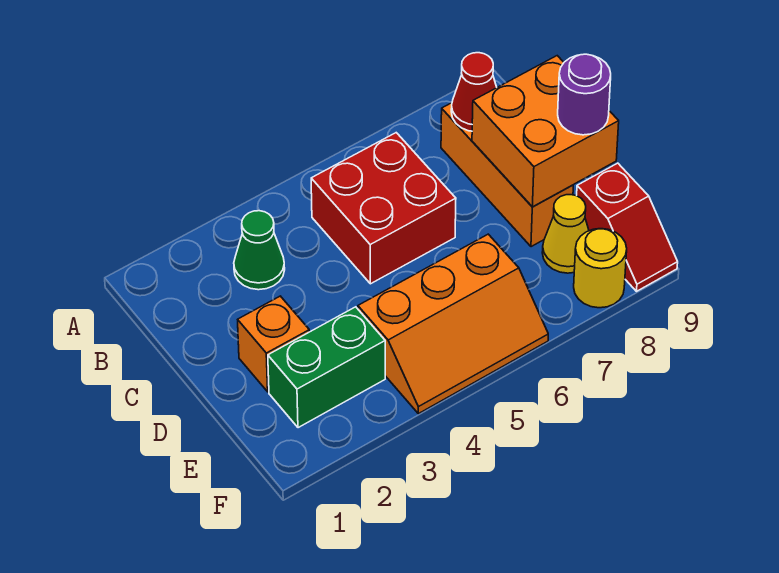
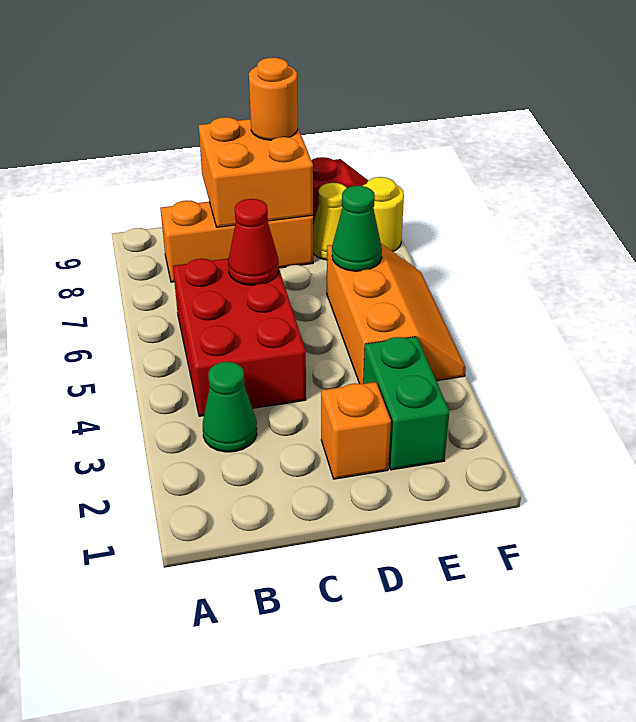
red 2x2 brick [311,133,456,284] -> red 2x3 brick [173,258,306,416]
red 1x1 cone [451,53,497,131] -> red 1x1 cone moved to [228,199,279,285]
purple 1x1 round brick [558,54,611,135] -> orange 1x1 round brick [249,58,298,140]
none -> green 1x1 cone [332,186,382,271]

